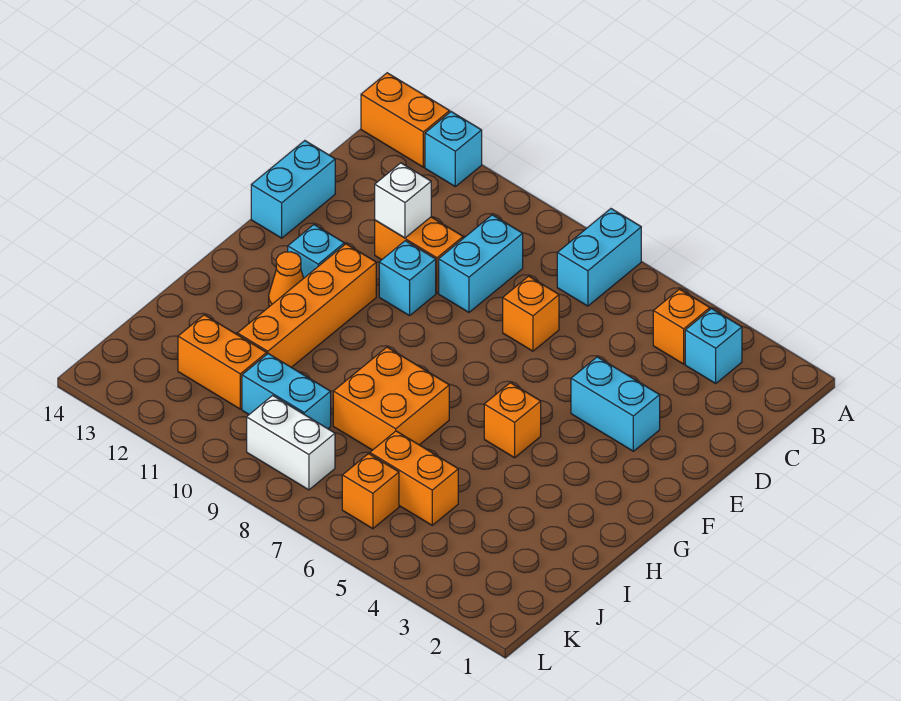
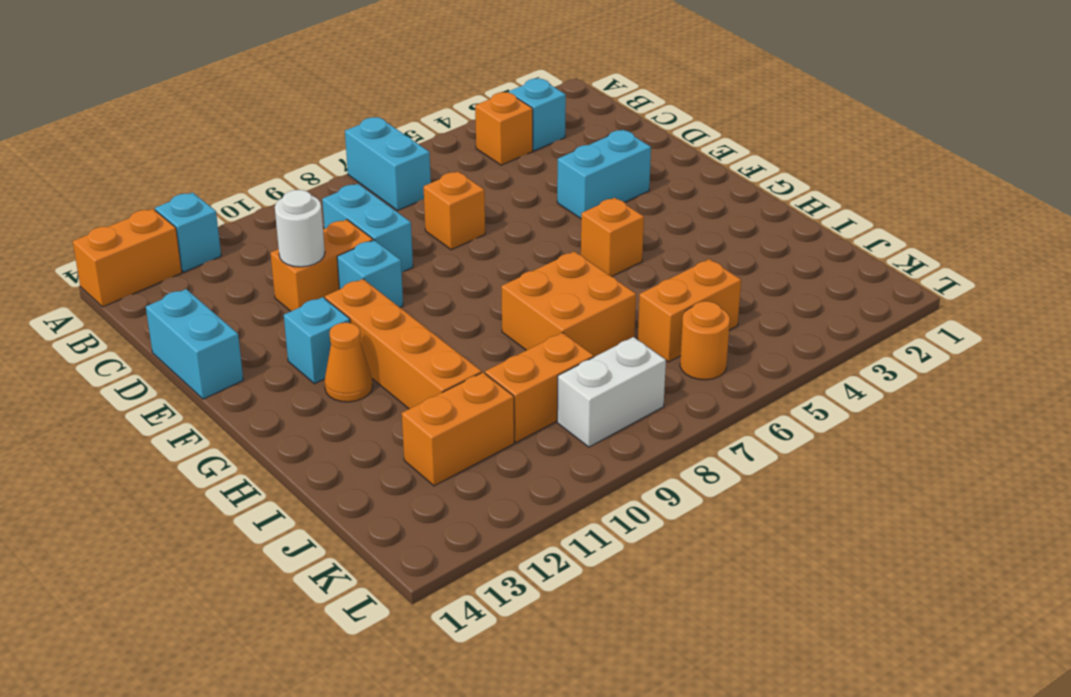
white 1x1 brick [375,163,431,238] -> white 1x1 round brick [275,190,325,267]
cyan 1x2 brick [242,354,331,429] -> orange 1x2 brick [485,333,594,442]
orange 1x1 brick [342,454,399,529] -> orange 1x1 round brick [680,301,730,380]

